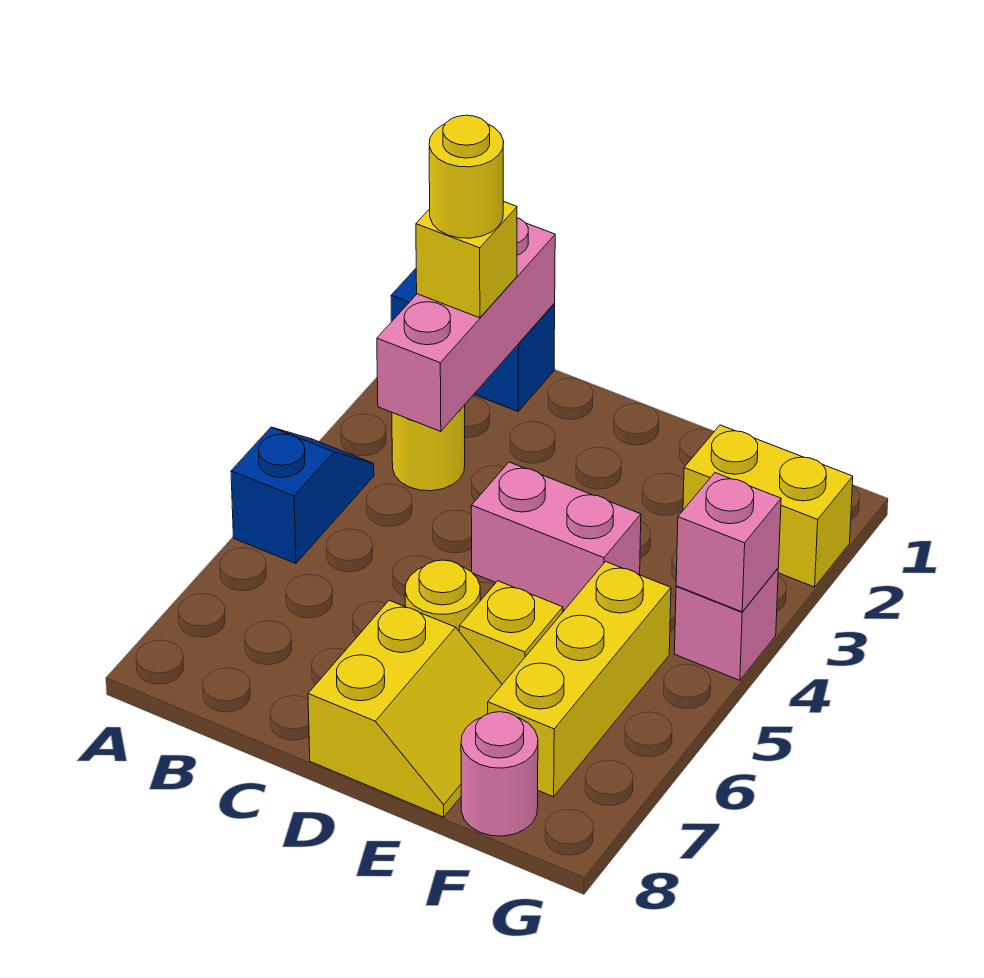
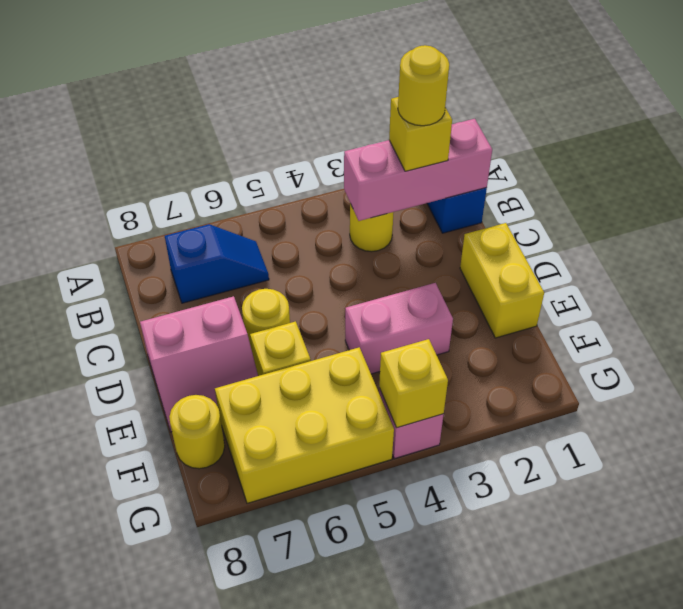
blue 1x2 slope [231,427,374,564] -> blue 1x2 slope moved to [165,224,269,303]
pink 1x2 brick [471,462,641,610] -> pink 1x2 brick turned to [345,283,453,374]
yellow 2x2 slope [308,600,502,817] -> pink 2x2 slope [140,296,258,432]
yellow 1x2 brick [683,425,853,587] -> yellow 1x2 brick moved to [460,223,544,338]
yellow 1x3 brick [488,562,671,797] -> yellow 2x3 brick [215,347,394,503]
pink 1x1 round brick [461,712,538,836] -> yellow 1x1 round brick [169,395,225,469]
pink 1x1 brick [676,473,781,612] -> yellow 1x1 brick [379,339,448,428]

